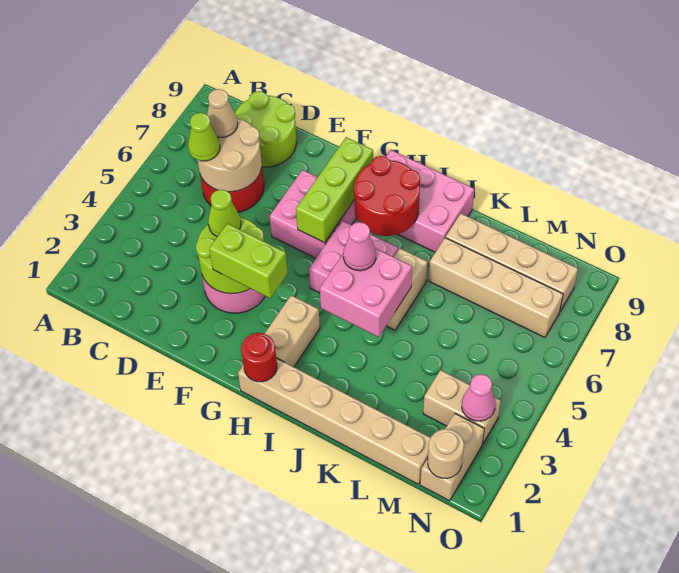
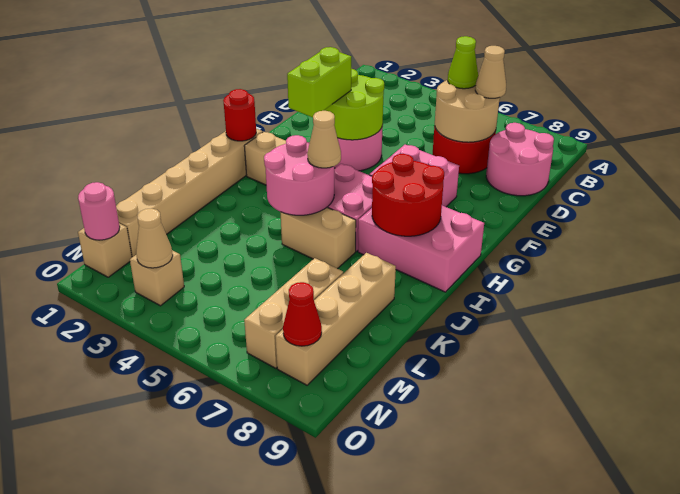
lime 2x2 round brick [235,91,296,167] -> pink 2x2 round brick [486,123,554,196]
lime 1x1 cone [208,190,241,237] -> none
lime 1x3 brick [296,137,373,243] -> none
pink 2x3 brick [386,150,474,252] -> pink 2x3 brick turned to [358,206,484,292]
pink 2x2 brick [320,248,412,337] -> pink 2x2 round brick [264,135,334,215]
pink 1x1 cone [343,222,376,271] -> tan 1x1 cone [307,111,341,168]
tan 1x4 brick [429,238,563,337] -> tan 1x3 brick [244,258,343,368]
tan 1x2 brick [423,370,501,444] -> tan 1x1 brick [130,250,184,306]
tan 1x2 brick [420,414,484,501] -> tan 1x1 brick [78,224,132,277]
tan 1x1 round brick [428,429,464,478] -> pink 1x1 round brick [78,182,120,240]
pink 1x1 cone [462,374,495,421] -> tan 1x1 cone [136,208,173,268]
none -> red 1x1 cone [283,282,322,346]

